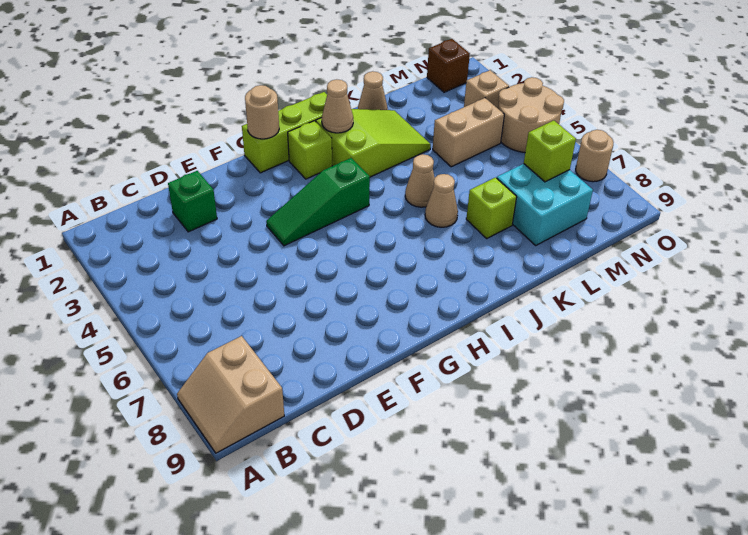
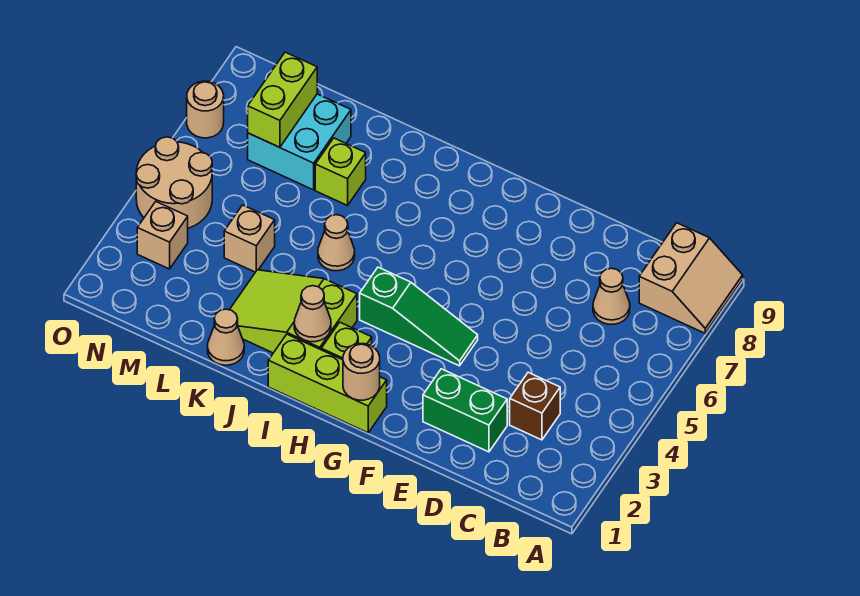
green 1x1 brick [168,171,217,232] -> green 1x2 brick [423,369,507,452]
tan 1x1 cone [425,174,458,227] -> tan 1x1 cone moved to [593,268,630,324]
tan 1x2 brick [433,98,504,167] -> tan 1x1 brick [224,205,275,272]
lime 1x1 brick [524,121,576,182] -> lime 1x2 brick [248,52,317,147]
brown 1x1 brick [427,39,470,92] -> brown 1x1 brick moved to [510,372,560,440]

